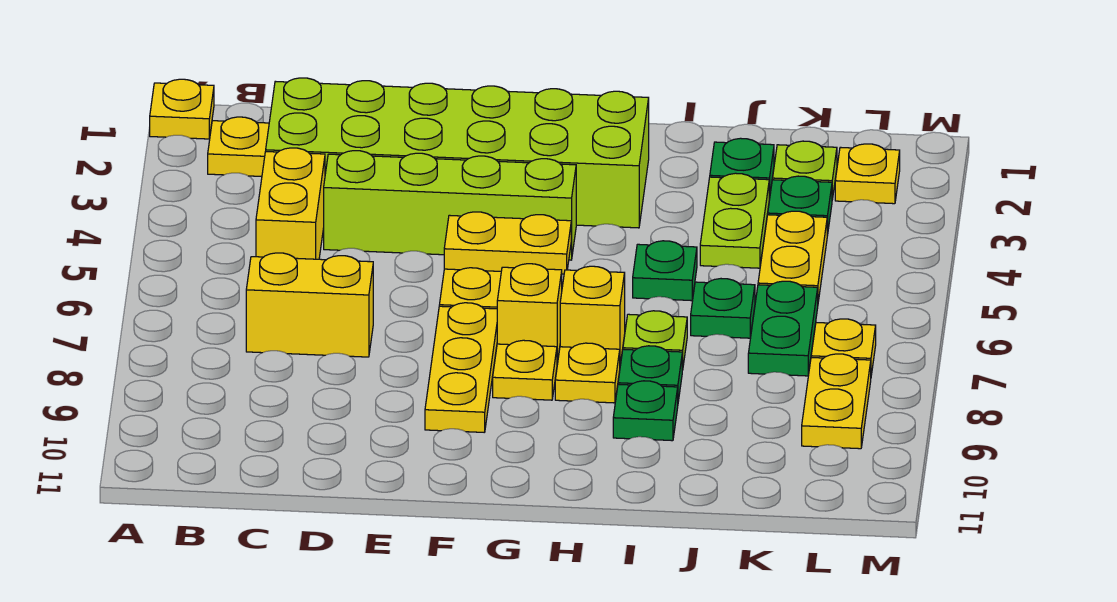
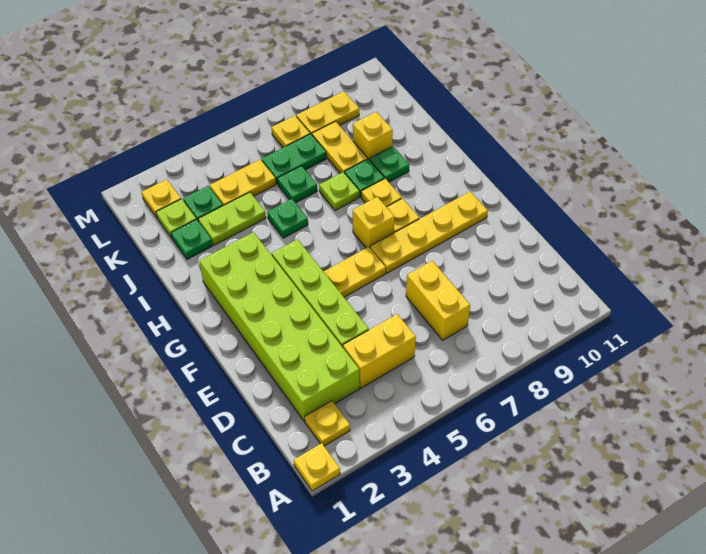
yellow 1x2 plate [444,212,571,274] -> yellow 1x2 plate moved to [312,122,368,173]
yellow 1x3 plate [425,303,497,432] -> yellow 1x4 plate [370,192,488,273]
yellow 1x1 brick [560,266,625,364] -> yellow 1x1 brick moved to [353,112,393,160]

